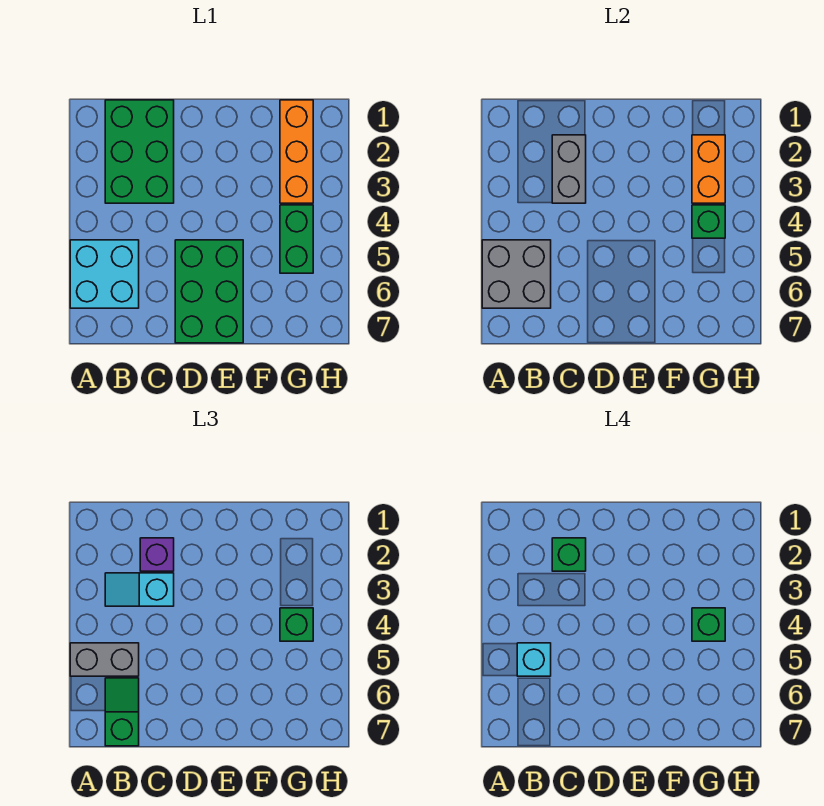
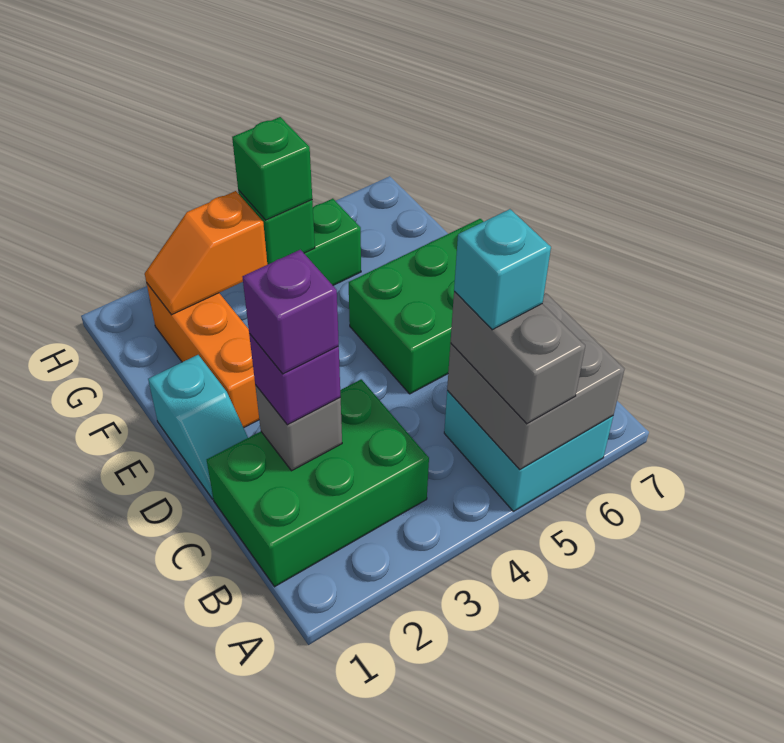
cyan 1x2 slope [105,573,174,606] -> cyan 1x2 slope moved to [148,355,248,499]
green 1x2 slope [105,678,139,746] -> none
grey 1x2 brick [552,135,586,203] -> grey 1x1 brick [255,385,342,471]
green 1x1 brick [552,538,586,571] -> purple 1x1 brick [242,250,339,374]
orange 1x3 brick [280,100,313,203] -> orange 1x3 brick turned to [147,284,259,428]
orange 1x2 brick [692,135,725,203] -> orange 1x2 slope [145,191,267,315]
green 1x1 brick [692,608,725,641] -> none

